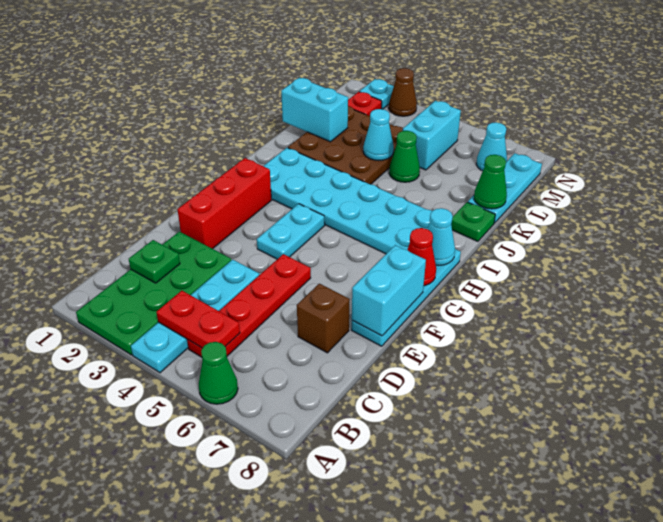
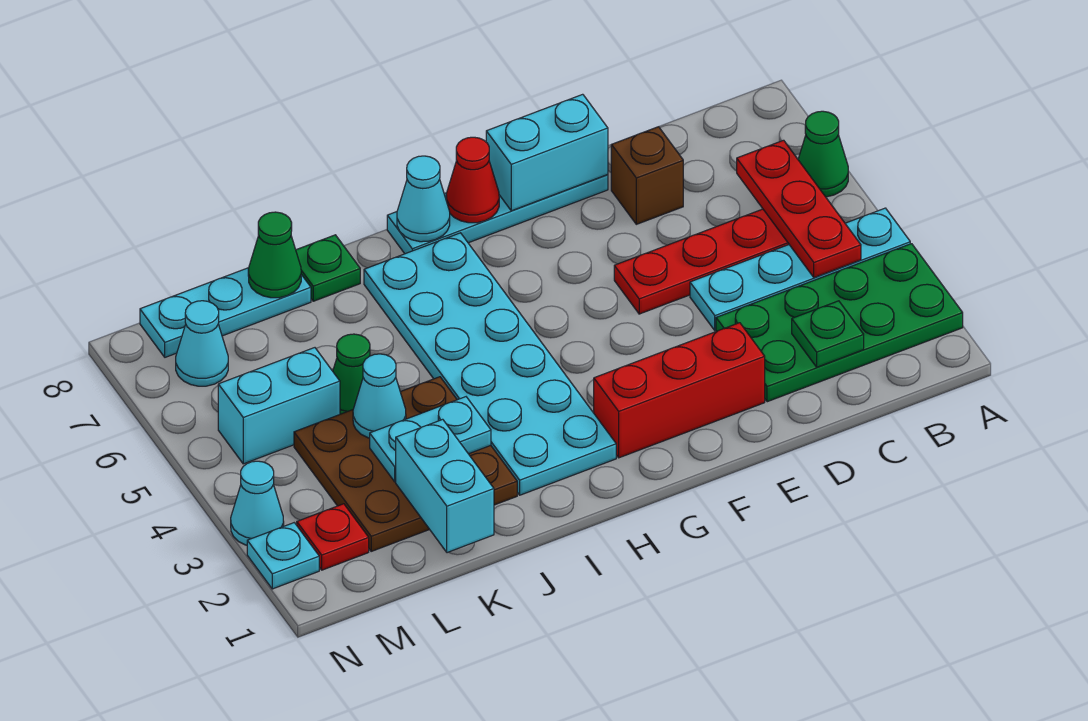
red 1x2 plate [156,291,240,348] -> red 1x3 plate [737,140,861,278]
cyan 1x2 plate [257,204,325,259] -> cyan 1x2 plate moved to [370,397,491,482]
brown 1x1 cone [389,68,417,116] -> cyan 1x1 cone [231,461,284,545]

